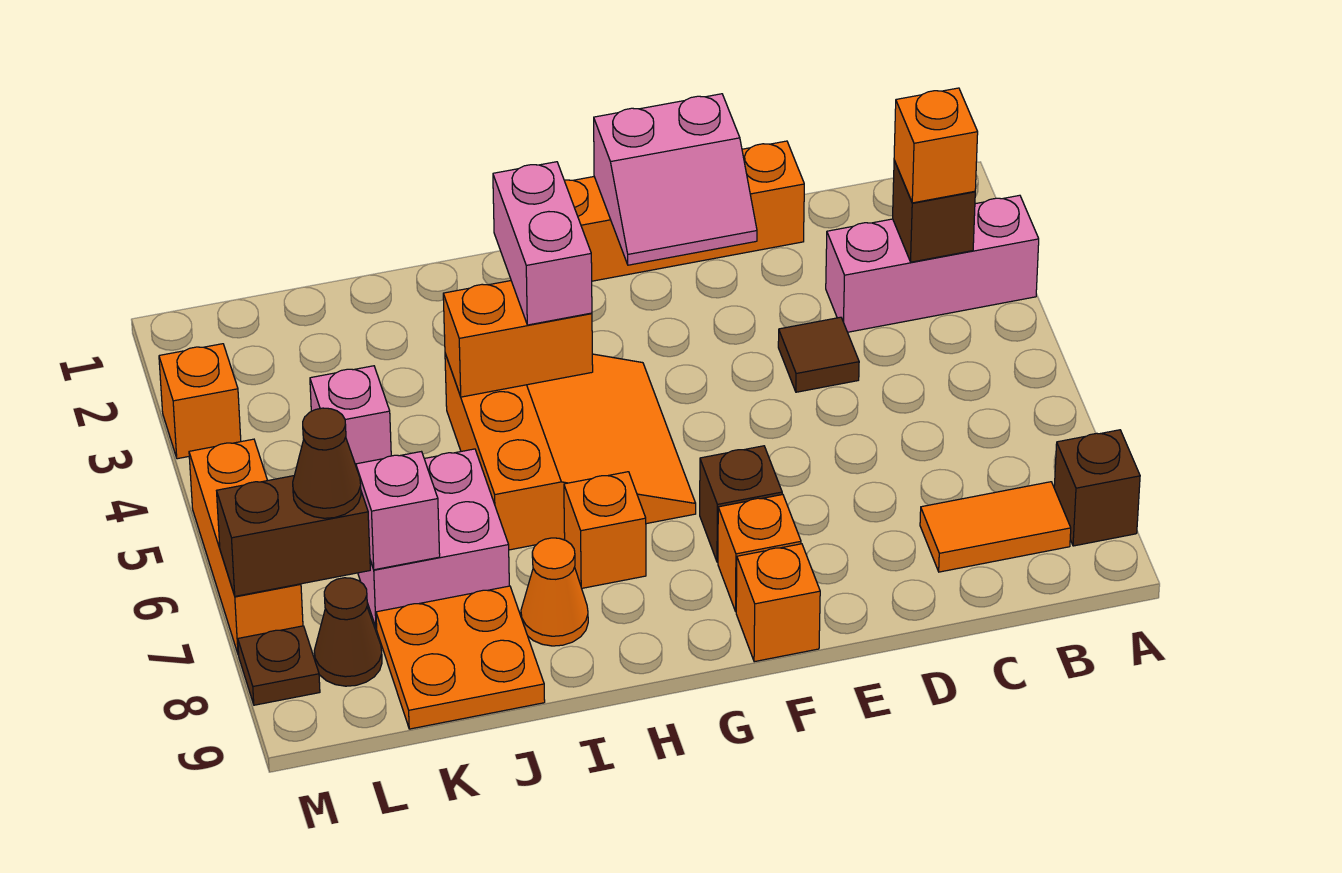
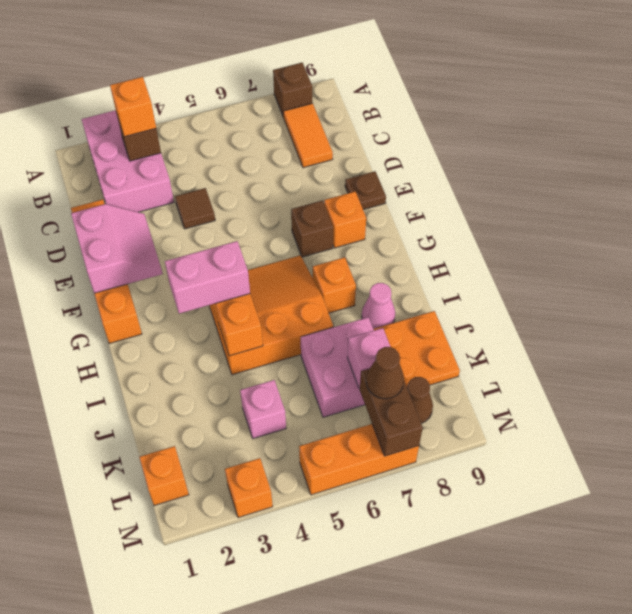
pink 1x3 brick [826,195,1039,332] -> pink 2x3 brick [81,110,174,212]
orange 1x1 brick [736,544,820,662] -> orange 1x1 brick moved to [139,446,189,506]
orange 1x1 cone [521,538,588,646] -> pink 1x1 cone [362,283,395,329]
brown 1x1 plate [238,626,320,705] -> brown 1x1 plate moved to [345,171,386,210]

